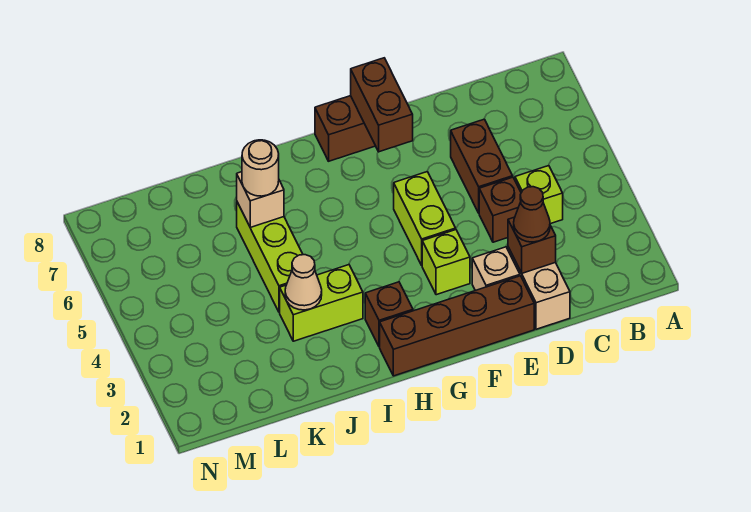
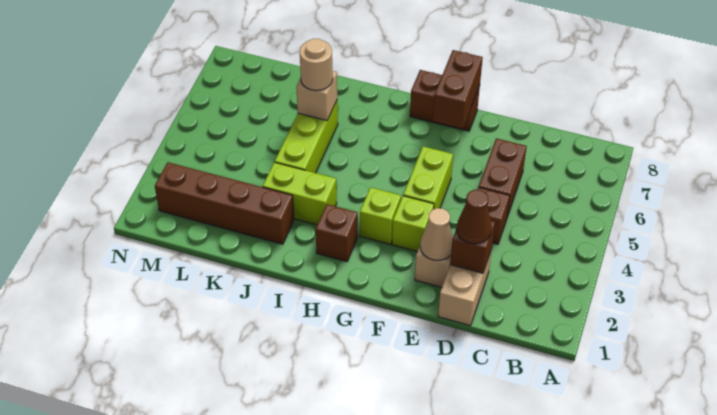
lime 1x1 brick [515,166,563,224] -> lime 1x1 brick moved to [360,187,401,244]
brown 1x4 brick [380,276,534,376] -> brown 1x4 brick moved to [155,162,294,244]
tan 1x1 cone [285,255,322,310] -> tan 1x1 cone moved to [420,208,453,261]

